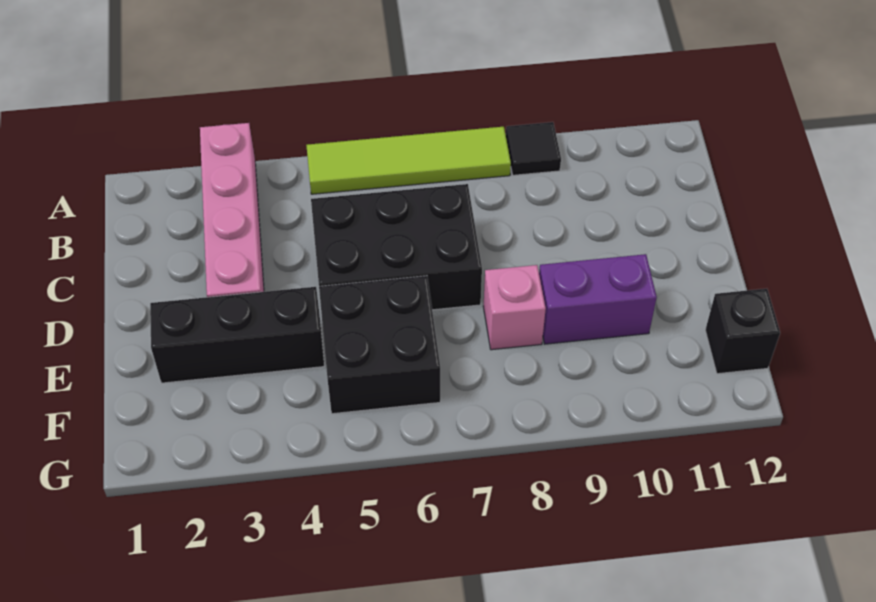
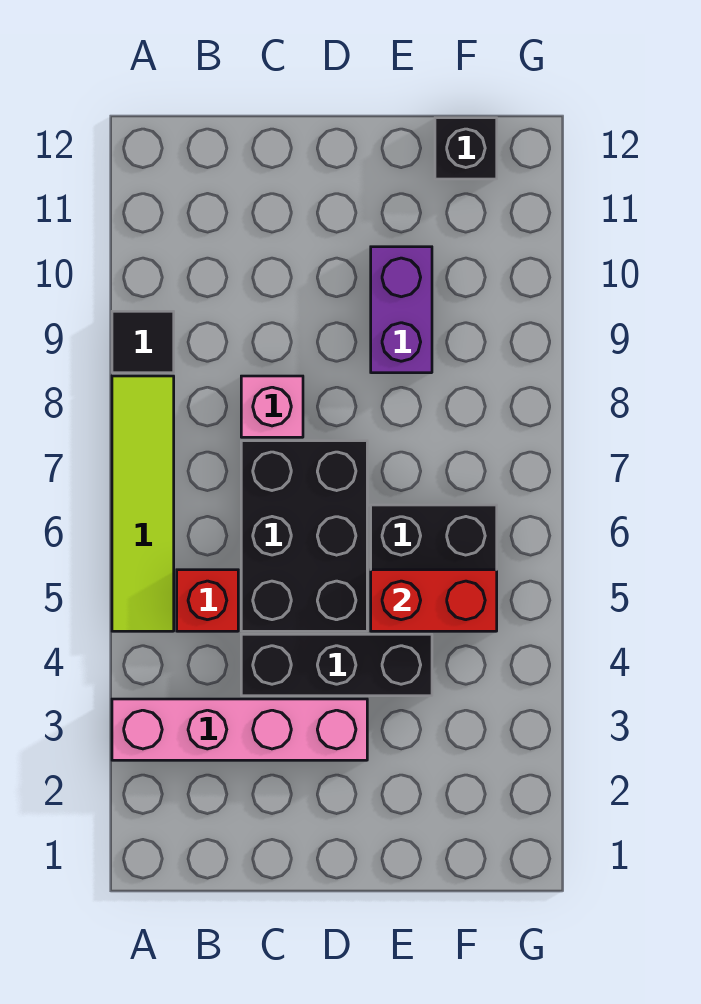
none -> red 1x1 brick [177,570,238,631]
black 1x3 brick [150,287,324,383] -> black 1x3 brick turned to [241,634,432,696]
none -> red 1x2 brick [371,570,497,631]
pink 1x1 brick [483,265,546,350] -> pink 1x1 brick moved to [241,376,303,437]

